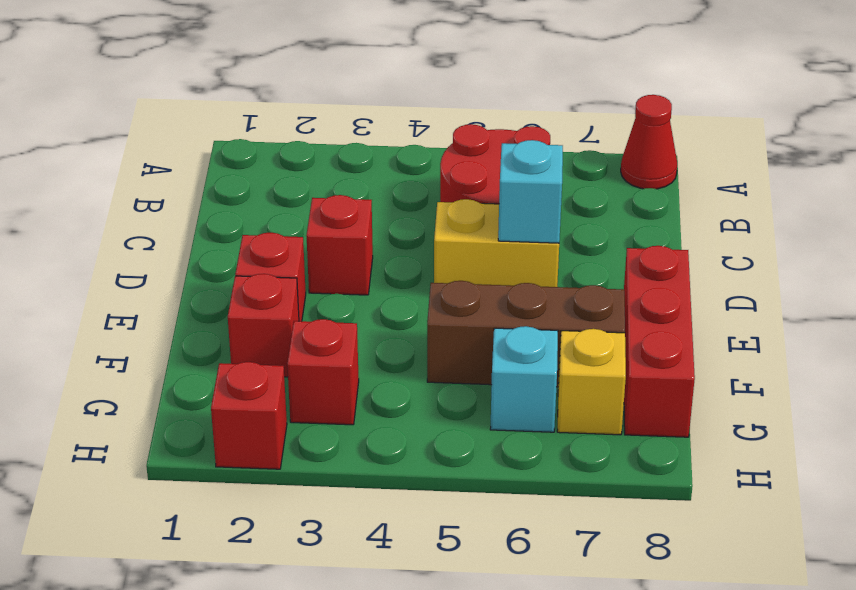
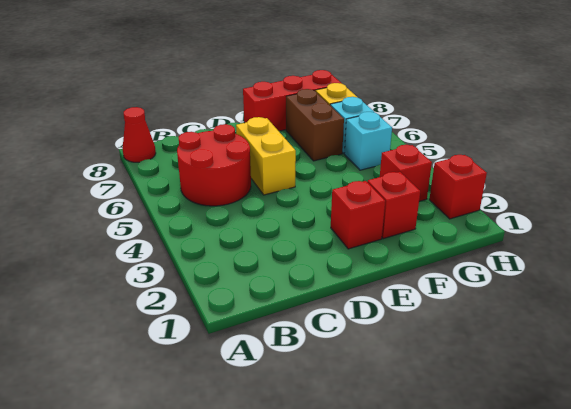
red 1x1 brick [306,195,373,295] -> none
cyan 1x1 brick [498,140,563,243] -> cyan 1x1 brick moved to [344,112,392,170]
brown 1x3 brick [427,281,625,387] -> brown 1x2 brick [286,89,344,161]

